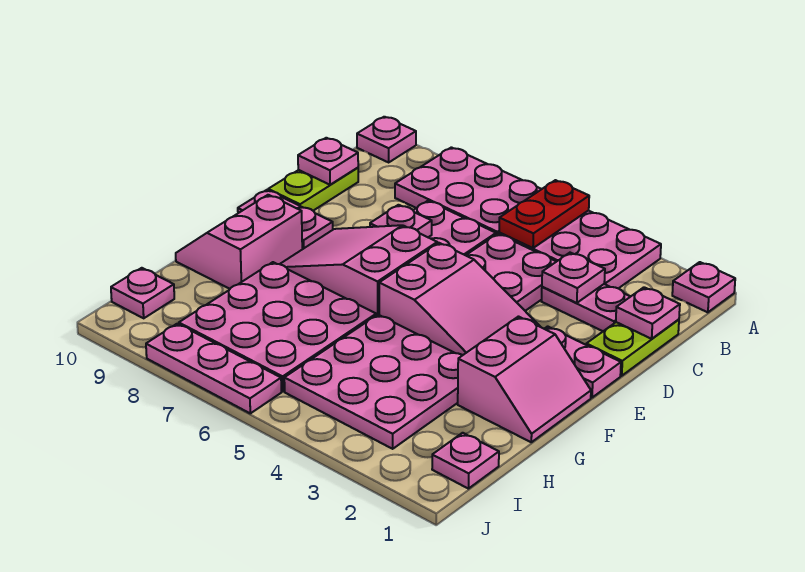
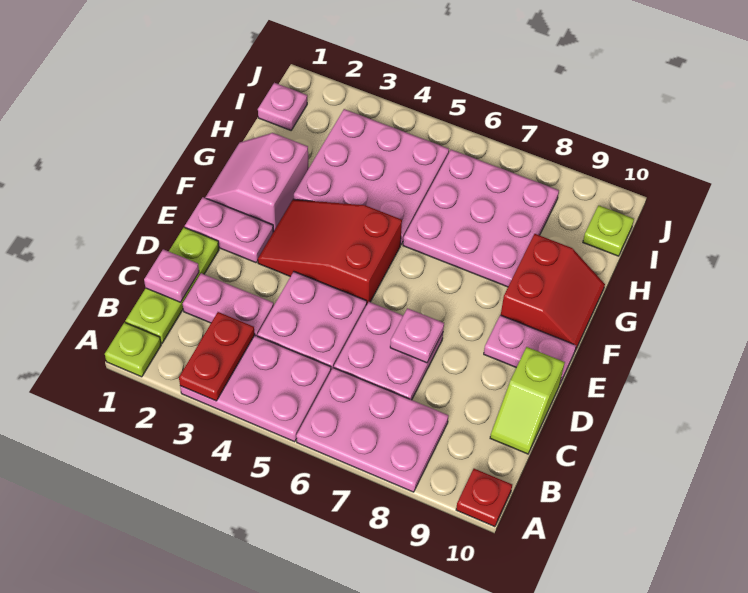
pink 1x1 plate [672,262,735,312] -> lime 1x1 plate [105,322,161,377]
red 1x2 plate [499,180,589,248] -> red 1x2 plate moved to [179,312,255,401]
pink 1x1 plate [357,117,416,162] -> red 1x1 plate [456,469,512,527]
lime 1x2 plate [586,319,679,376] -> lime 1x3 plate [125,228,219,343]
pink 1x1 plate [542,253,605,303] -> none
lime 1x2 plate [268,168,358,211] -> lime 1x2 slope [490,347,565,454]
pink 1x1 plate [298,138,358,185] -> none
pink 2x3 slope [379,243,540,355] -> red 2x3 slope [258,199,402,304]
pink 2x3 slope [280,225,437,315] -> none
pink 2x2 slope [176,195,302,289] -> red 2x2 slope [501,234,605,350]
pink 1x1 plate [111,268,174,318] -> lime 1x1 plate [583,205,634,256]
pink 1x3 plate [146,324,281,413] -> none

